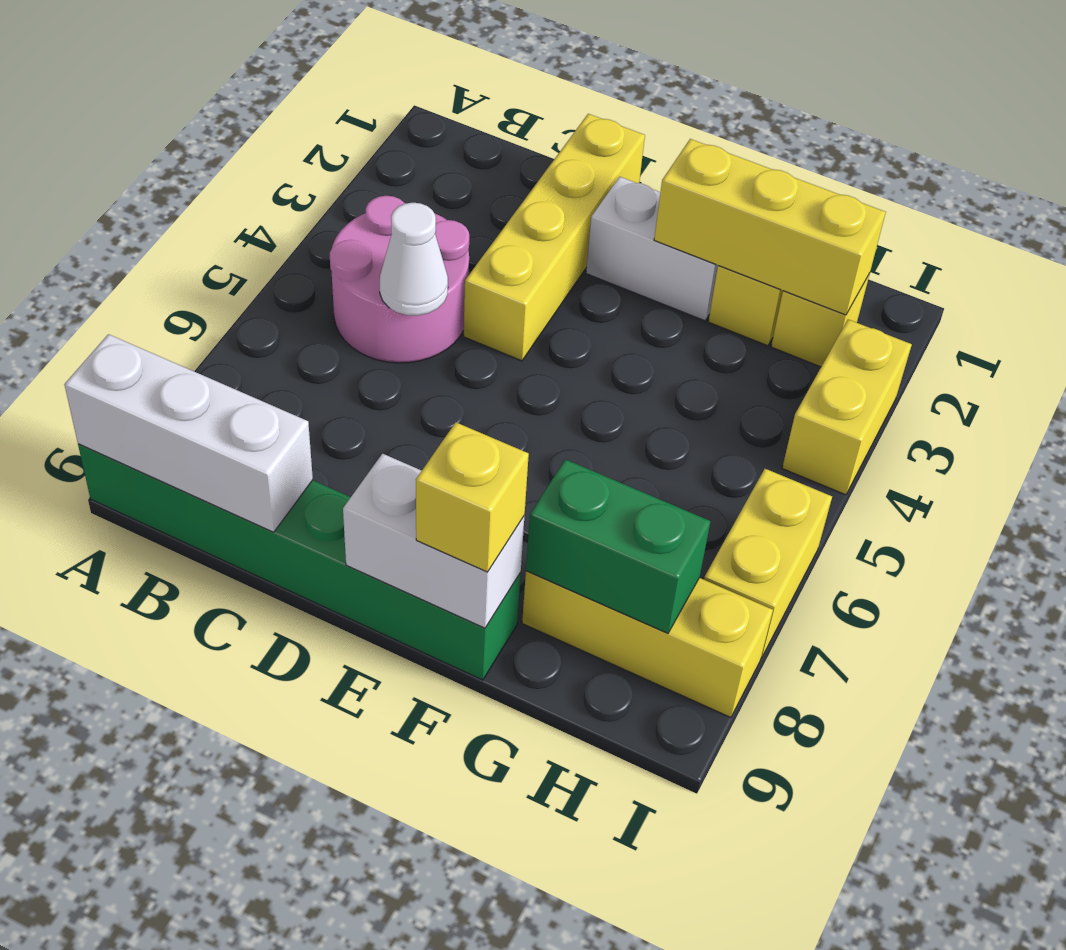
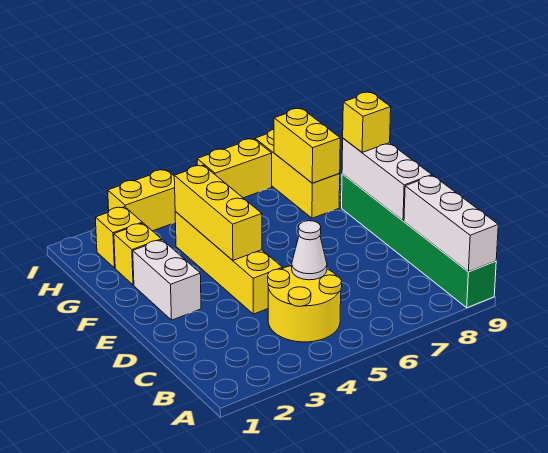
pink 2x2 round brick [330,196,469,363] -> yellow 2x2 round brick [268,266,342,342]
yellow 1x4 brick [464,114,645,361] -> yellow 1x4 brick turned to [175,212,282,314]
white 1x2 brick [343,454,524,628] -> white 1x3 brick [342,138,432,221]
yellow 1x3 brick [654,139,886,315] -> yellow 1x3 brick moved to [174,165,262,260]
green 1x2 brick [526,459,710,633] -> yellow 1x2 brick [274,108,340,183]

